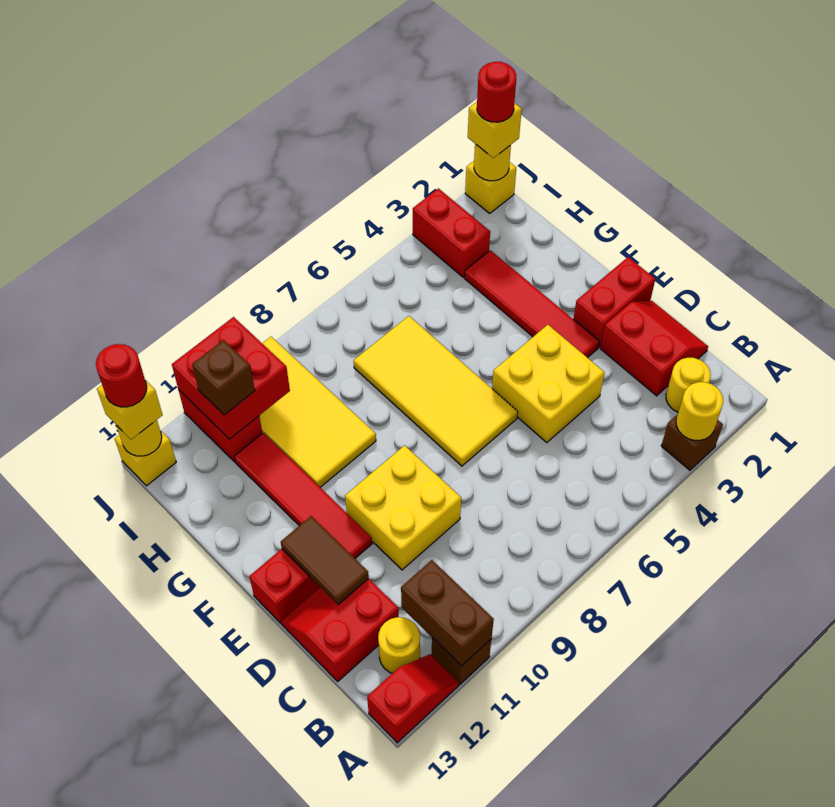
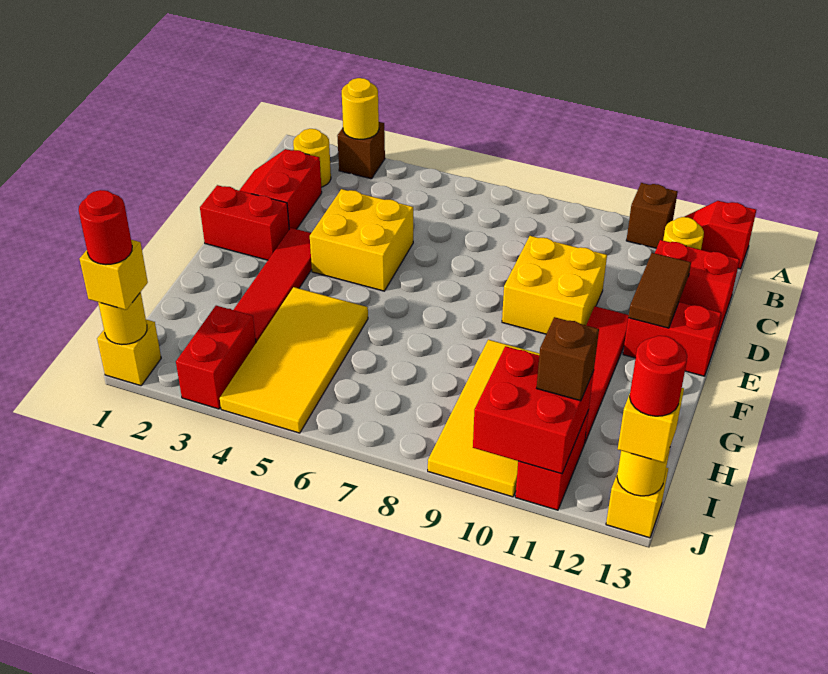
brown 1x2 brick [401,560,494,666] -> none
yellow 2x4 tile [354,316,518,466] -> yellow 2x4 tile moved to [220,287,368,433]

